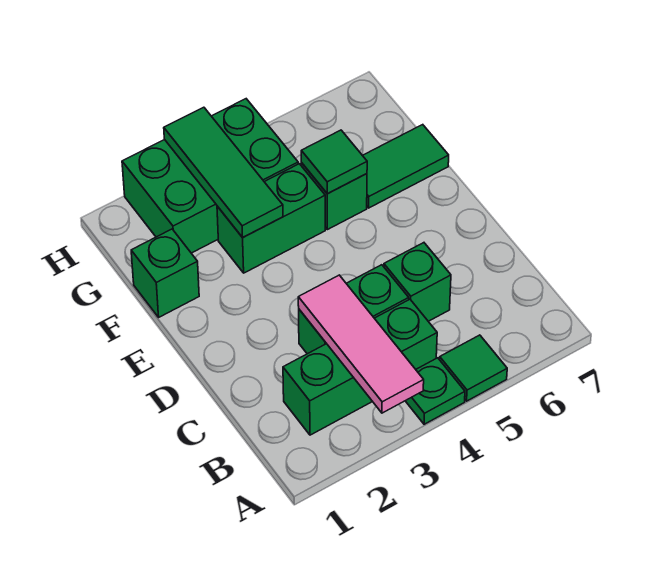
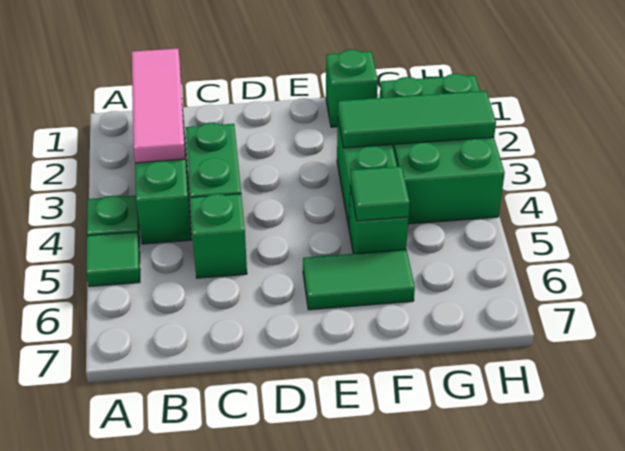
pink 1x3 tile [298,275,424,413] -> pink 1x3 tile turned to [132,49,185,163]
green 1x2 tile [362,125,449,208] -> green 1x2 tile turned to [303,250,415,310]

